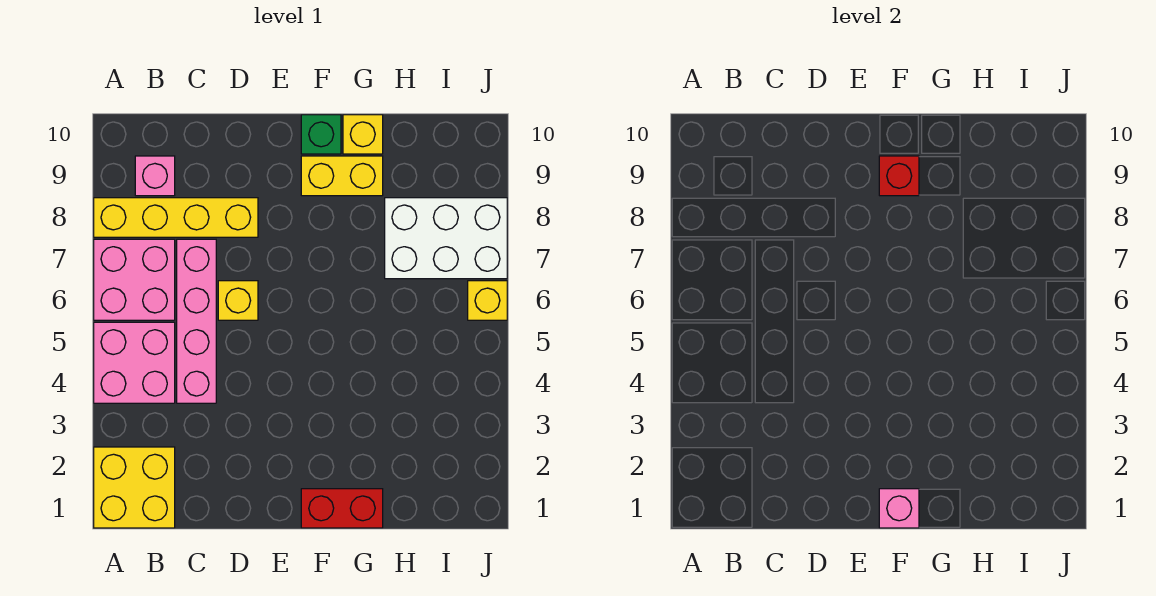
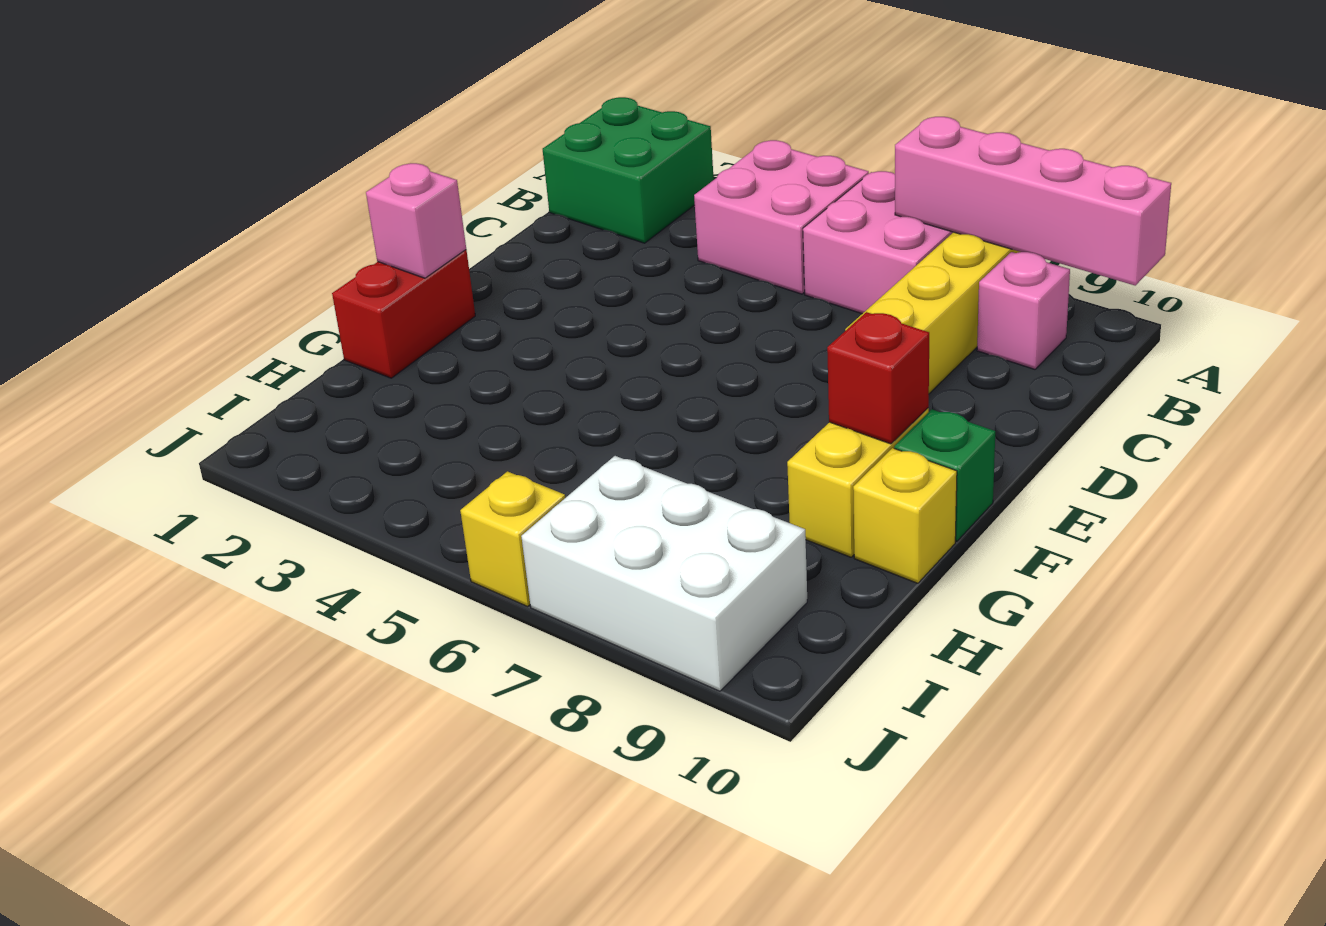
yellow 2x2 brick [94,447,175,528] -> green 2x2 brick [543,97,714,243]
pink 1x4 brick [177,239,216,403] -> pink 1x4 brick moved to [895,117,1171,285]
yellow 1x1 brick [218,281,258,320] -> none
white 2x3 brick [385,198,507,279] -> white 2x3 brick turned to [521,456,807,691]

